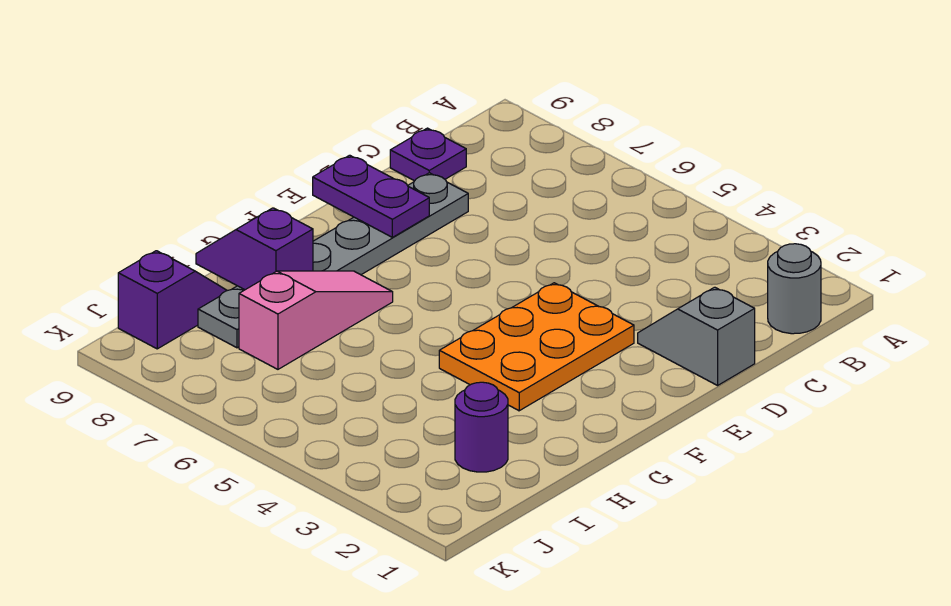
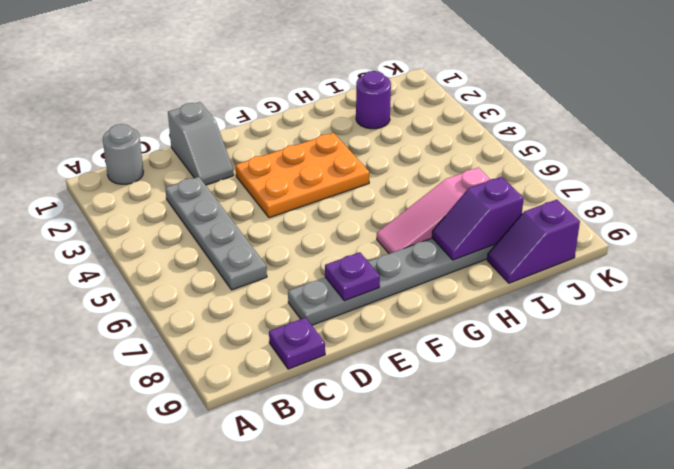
none -> grey 1x4 plate [165,177,267,290]
purple 1x2 plate [313,155,429,237] -> purple 1x1 plate [325,252,380,301]
purple 1x2 slope [196,208,313,290] -> purple 1x2 slope turned to [432,177,524,260]

